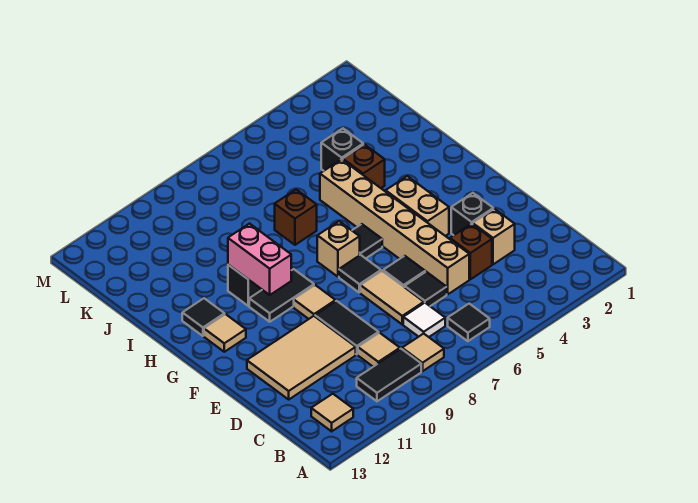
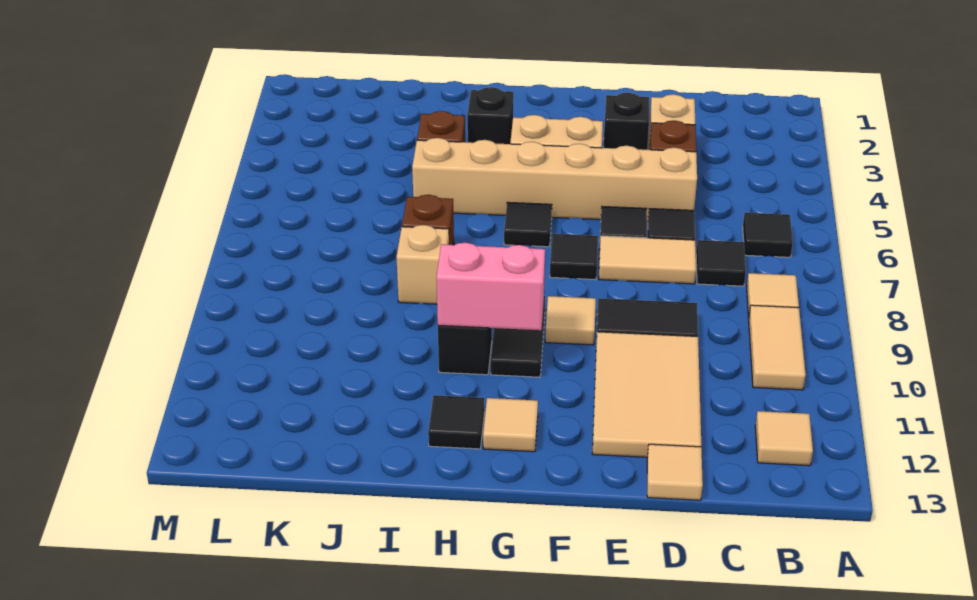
black 1x2 tile [357,349,421,401] -> tan 1x2 tile [749,305,806,390]
white 1x1 tile [403,303,445,337] -> black 1x1 tile [696,240,746,286]
tan 1x1 tile [358,333,400,367] -> tan 1x1 tile moved to [647,444,703,500]
tan 1x1 brick [317,221,360,277] -> tan 1x1 brick moved to [396,225,449,304]
black 1x1 brick [321,129,363,171] -> black 1x1 brick moved to [467,87,514,144]

